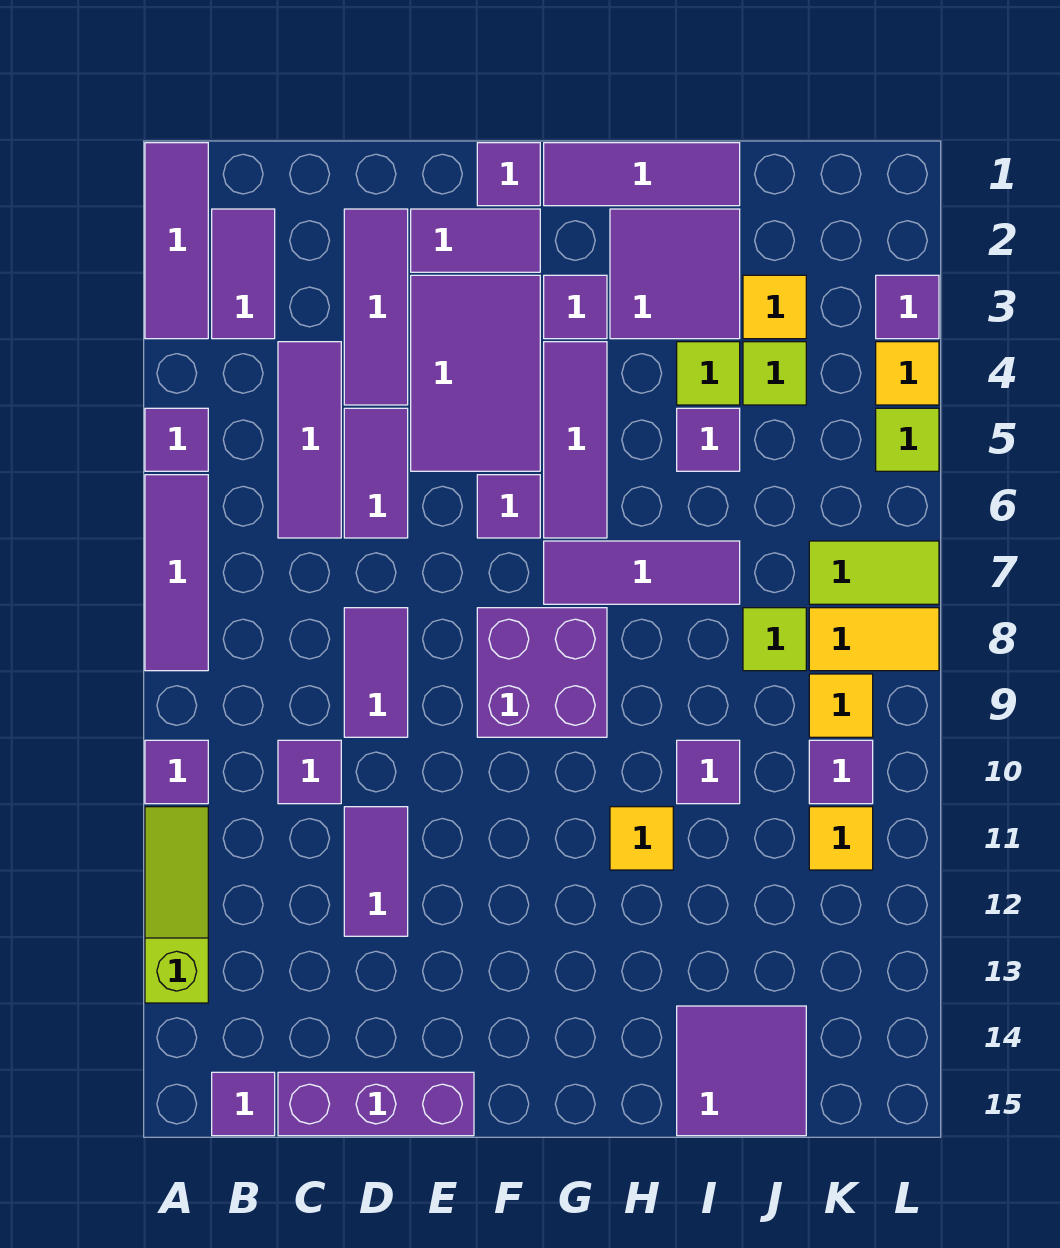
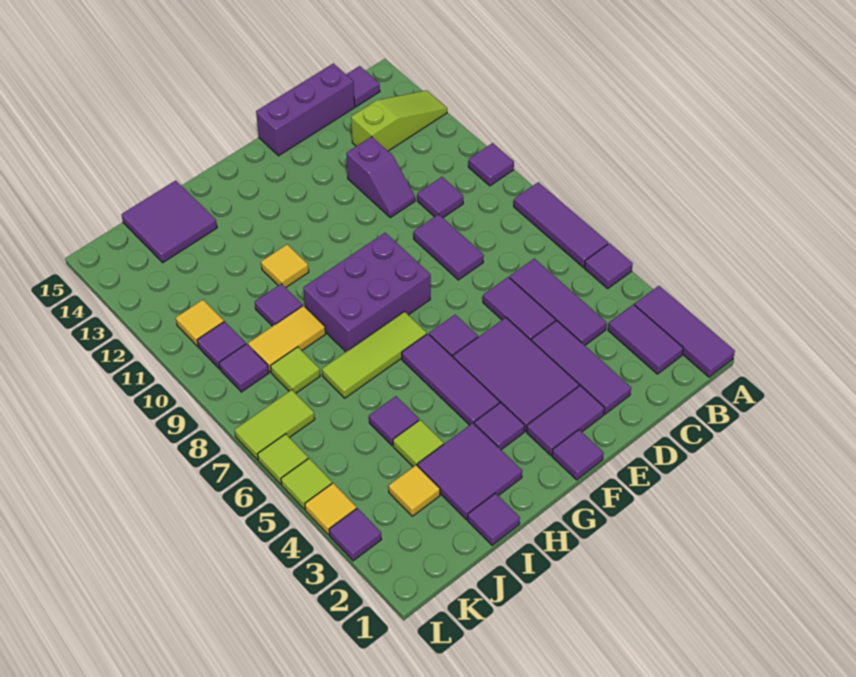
lime 1x3 slope [145,807,208,1003] -> lime 1x3 slope turned to [351,90,447,151]
purple 1x2 tile [344,807,408,936] -> purple 1x2 slope [346,137,415,218]
purple 2x2 brick [477,608,607,737] -> purple 2x3 brick [303,233,431,352]
purple 1x3 tile [544,143,740,206] -> purple 1x1 tile [468,493,520,545]
purple 1x3 tile [544,541,740,604] -> lime 1x3 tile [322,312,427,398]
lime 1x1 tile [743,342,806,405] -> lime 1x1 tile moved to [258,434,308,484]
yellow 1x2 tile [809,608,939,671] -> yellow 1x2 tile moved to [248,306,326,372]
yellow 1x1 tile [809,674,873,737] -> purple 1x1 tile [219,344,269,392]

